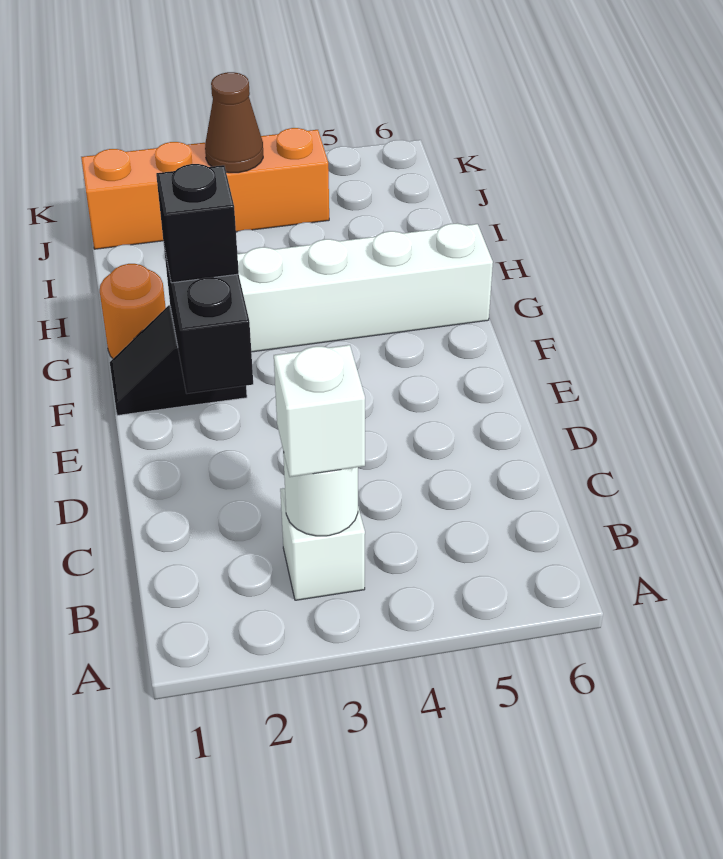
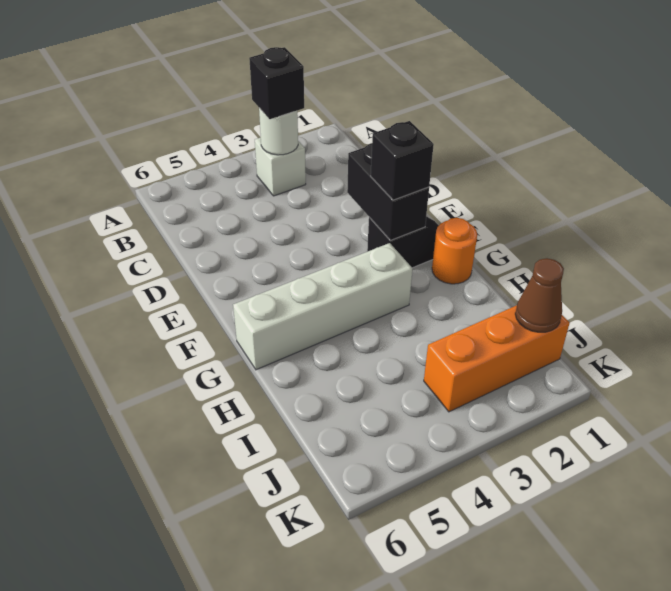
white 1x1 brick [274,345,365,477] -> black 1x1 brick [249,47,304,119]
orange 1x4 brick [81,128,329,249] -> orange 1x3 brick [424,305,570,412]
brown 1x1 cone [205,72,263,173] -> brown 1x1 cone moved to [515,258,564,332]

